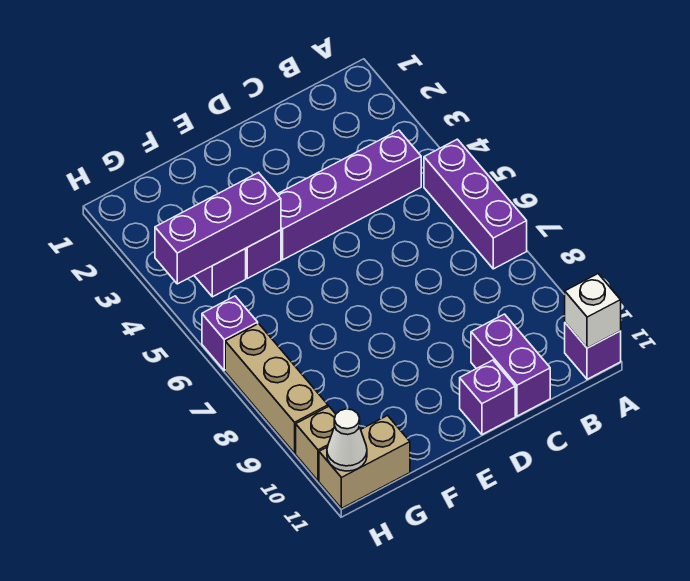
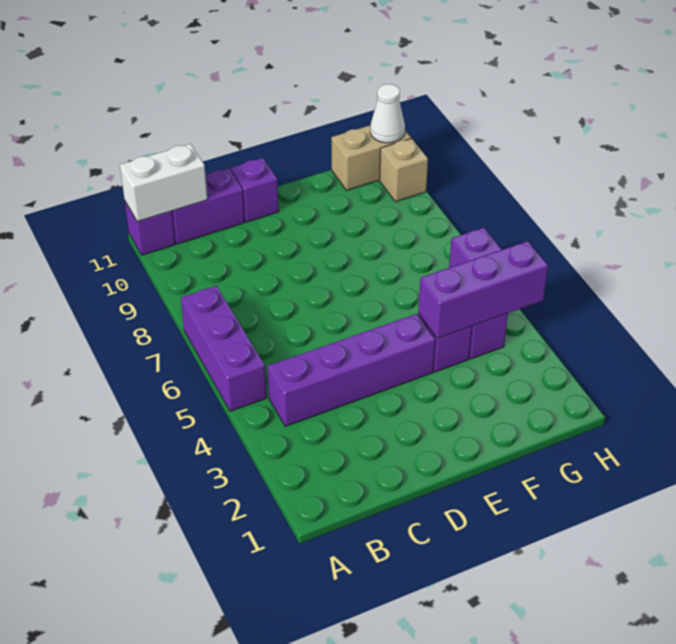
white 1x1 brick [565,274,621,348] -> white 1x2 brick [120,144,207,222]
purple 1x2 brick [471,314,550,416] -> purple 1x2 brick turned to [172,168,245,244]
tan 1x3 brick [225,324,328,453] -> none

